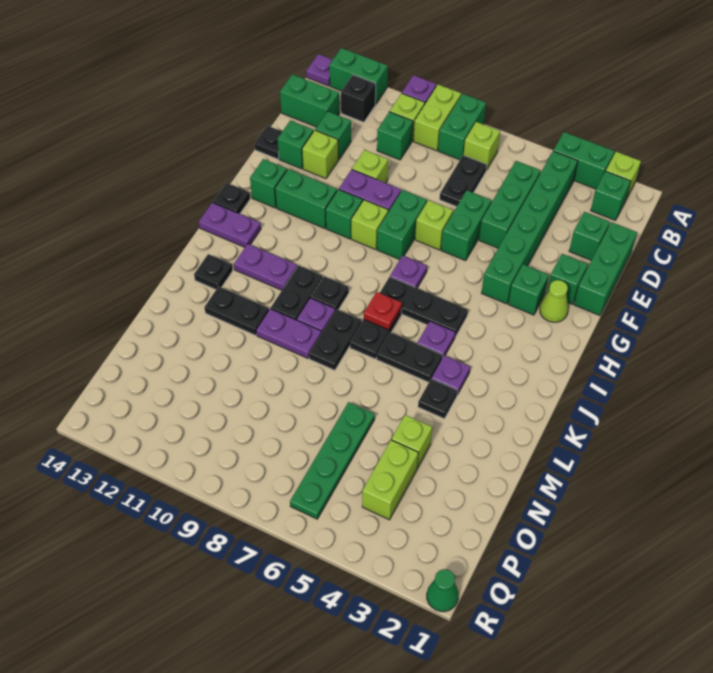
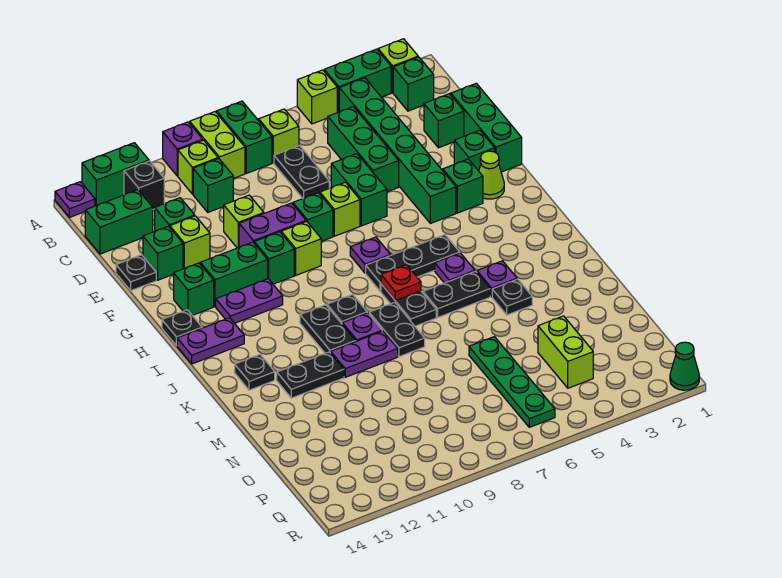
green 1x2 brick [377,190,427,260] -> green 1x1 brick [293,193,333,241]
purple 1x2 plate [234,244,297,290] -> purple 1x2 plate moved to [216,279,283,323]
lime 1x1 brick [391,415,432,468] -> lime 1x1 brick moved to [297,70,337,124]

